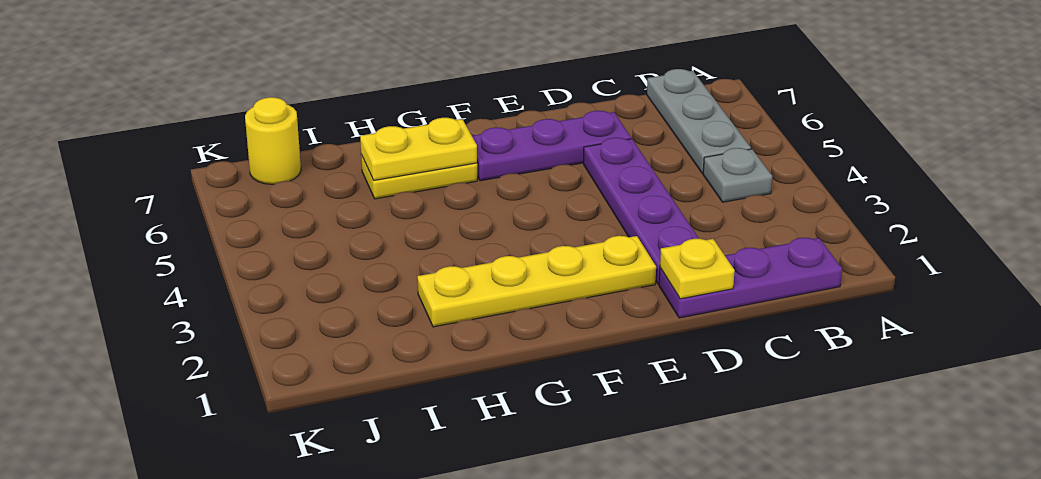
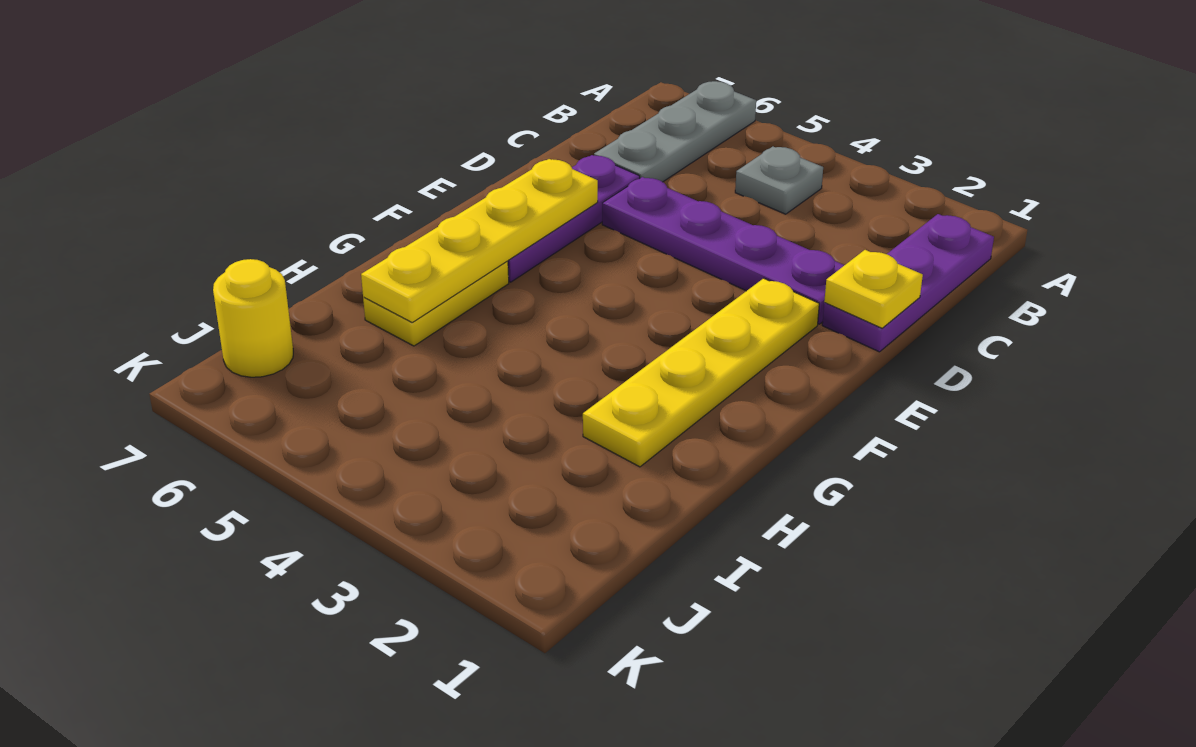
grey 1x3 plate [647,69,751,173] -> grey 1x3 plate turned to [594,81,756,182]
yellow 1x2 plate [360,118,477,180] -> yellow 1x4 plate [361,159,598,322]

